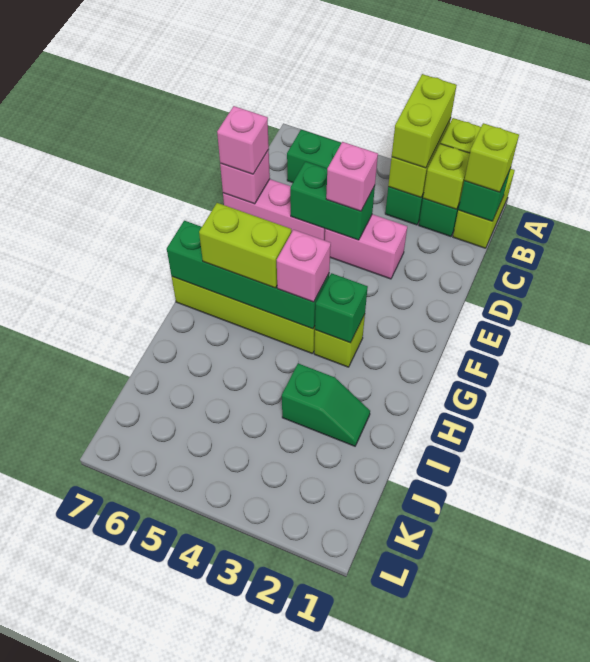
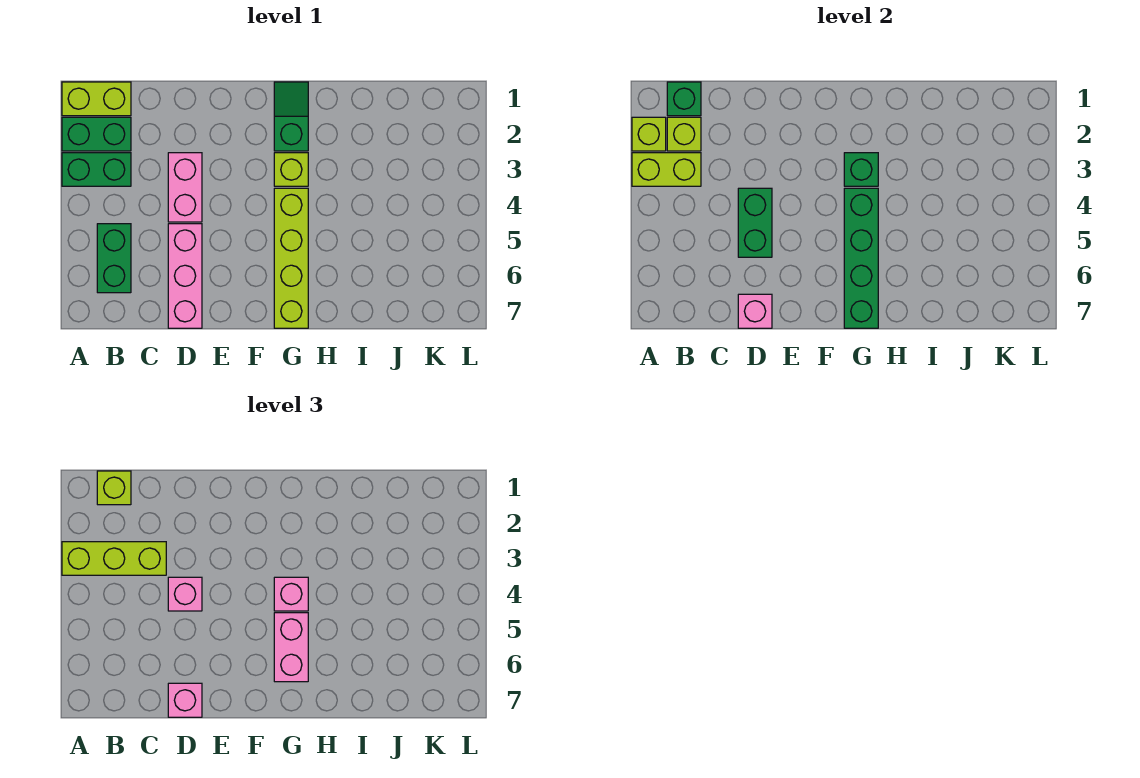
lime 1x2 brick [392,74,457,168] -> lime 1x3 brick [62,542,166,575]
lime 1x2 brick [199,203,292,288] -> pink 1x2 brick [274,613,308,682]
green 1x2 slope [282,364,370,446] -> green 1x2 slope moved to [274,82,308,151]

